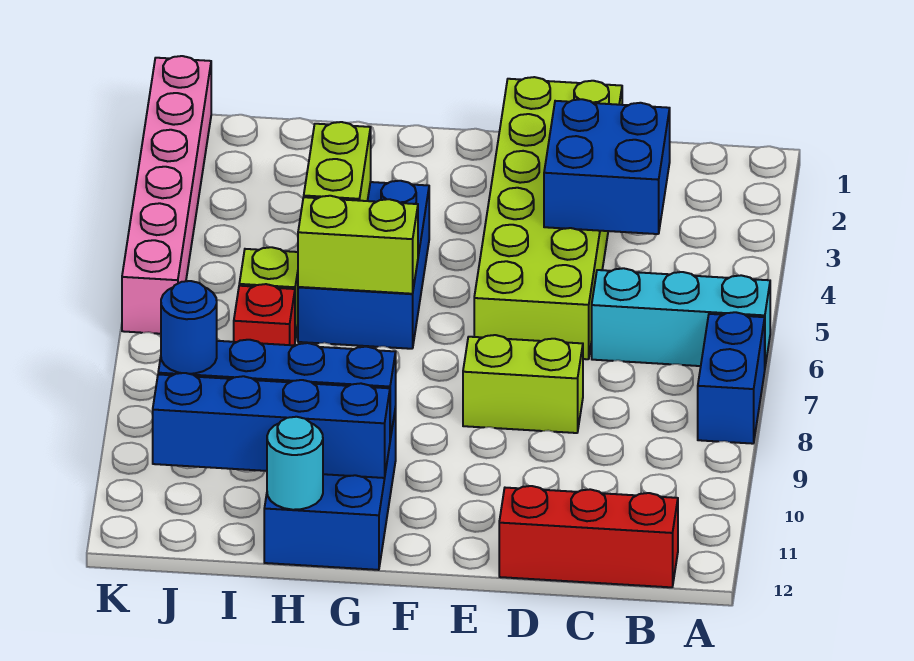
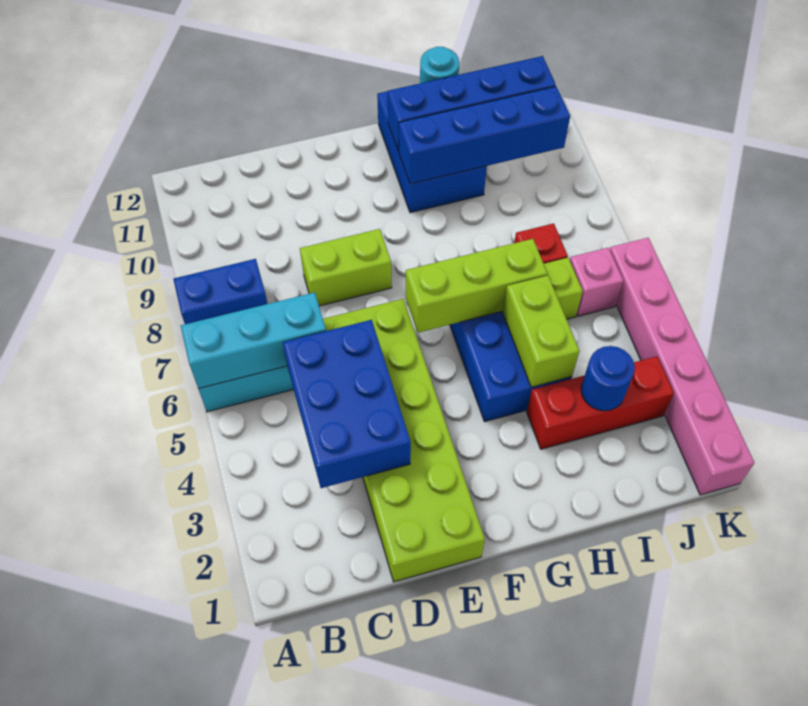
none -> cyan 1x3 brick [181,292,326,389]
blue 1x2 brick [698,312,765,444] -> blue 1x2 brick turned to [173,259,267,324]
red 1x3 brick [499,486,678,587] -> red 1x3 brick moved to [527,356,674,449]
blue 2x2 brick [544,99,670,234] -> blue 2x3 brick [283,320,411,488]
lime 1x2 brick [298,196,418,294] -> lime 1x3 brick [406,239,547,333]
none -> pink 1x1 brick [570,248,624,316]
blue 1x1 round brick [161,281,217,374] -> blue 1x1 round brick moved to [581,346,635,411]

